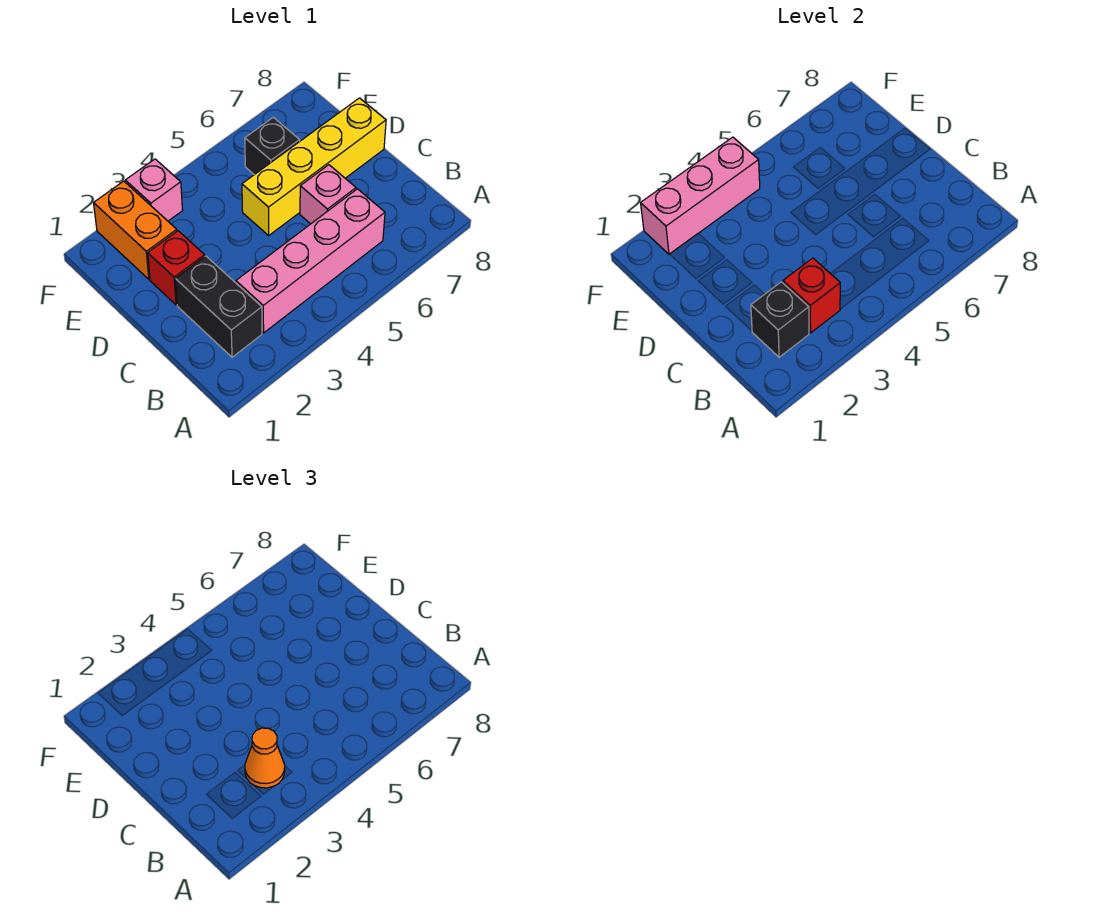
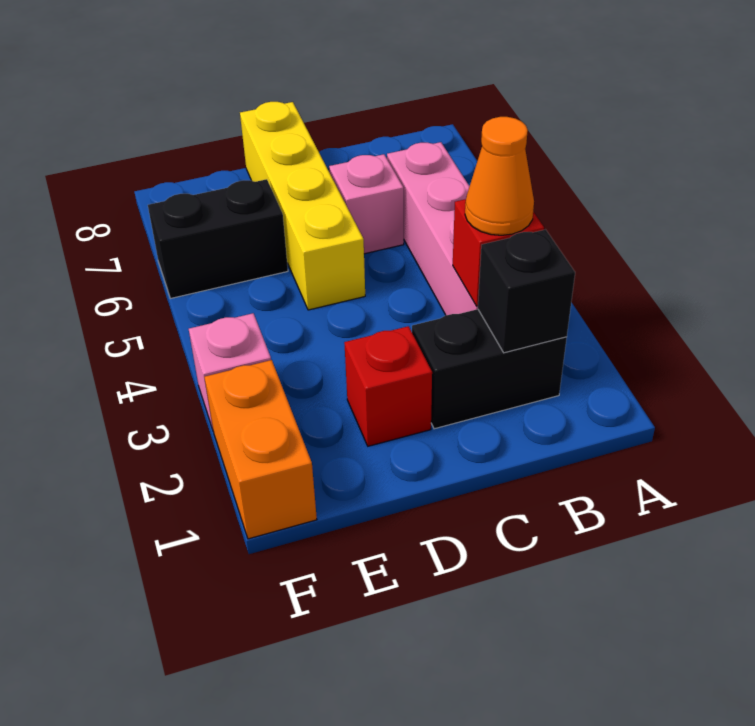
orange 1x2 brick [94,181,177,279] -> orange 1x2 brick turned to [204,360,317,539]
black 1x1 brick [245,117,300,175] -> black 1x2 brick [148,179,288,298]
pink 1x3 brick [641,137,760,254] -> none

